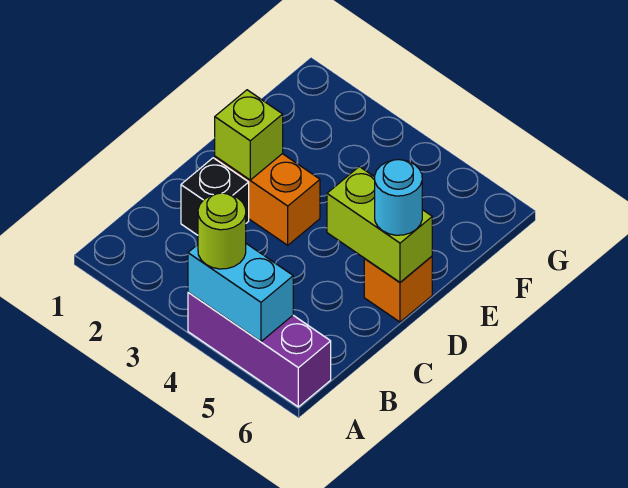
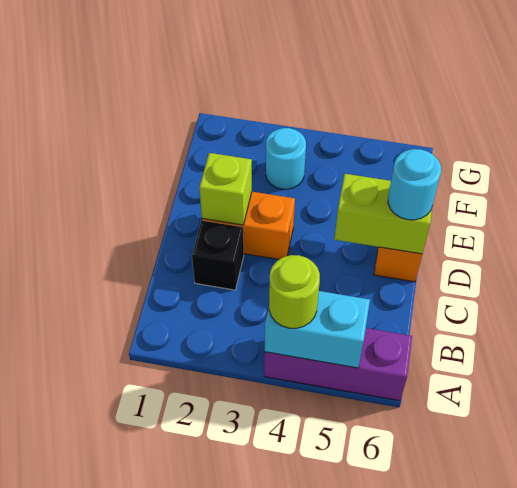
none -> cyan 1x1 round brick [266,128,306,189]

